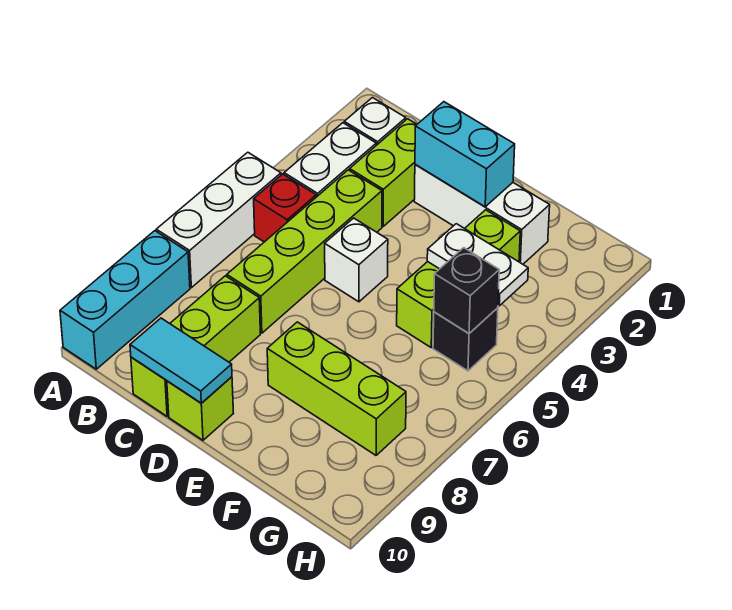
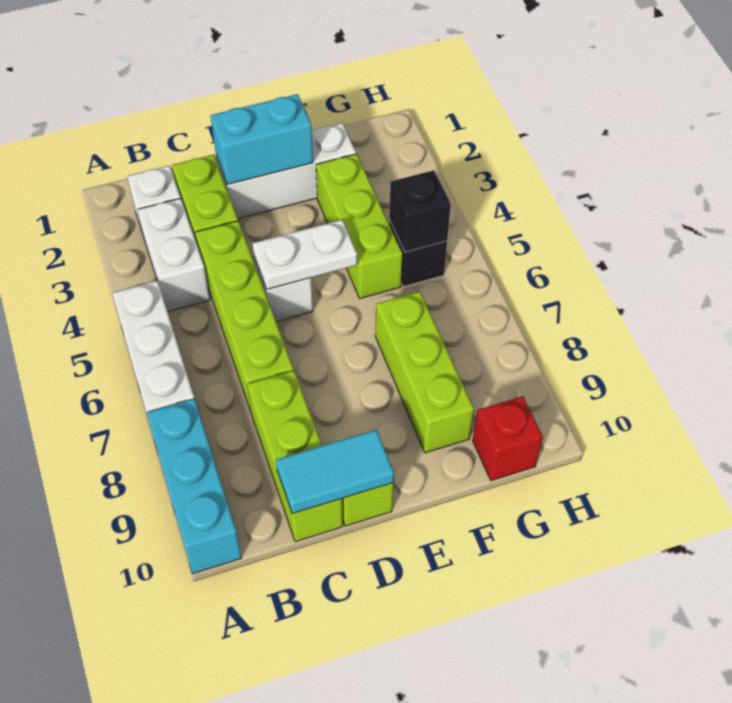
red 1x1 brick [254,174,316,242] -> red 1x1 brick moved to [473,396,543,481]
lime 1x3 brick [267,322,406,455] -> lime 1x3 brick turned to [375,292,474,453]
white 1x2 plate [427,224,528,306] -> white 1x2 plate moved to [252,220,357,289]

